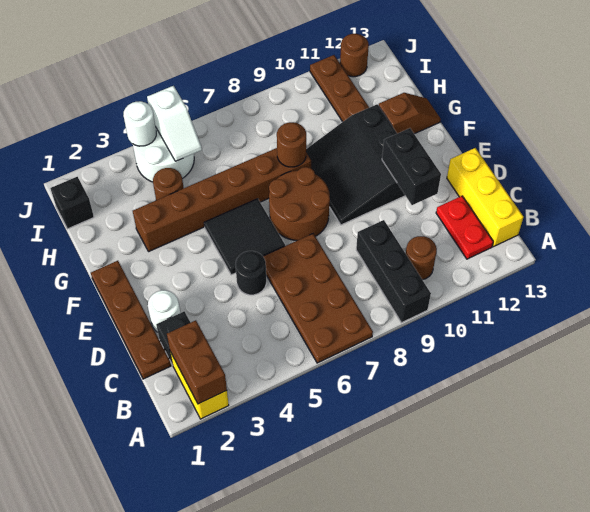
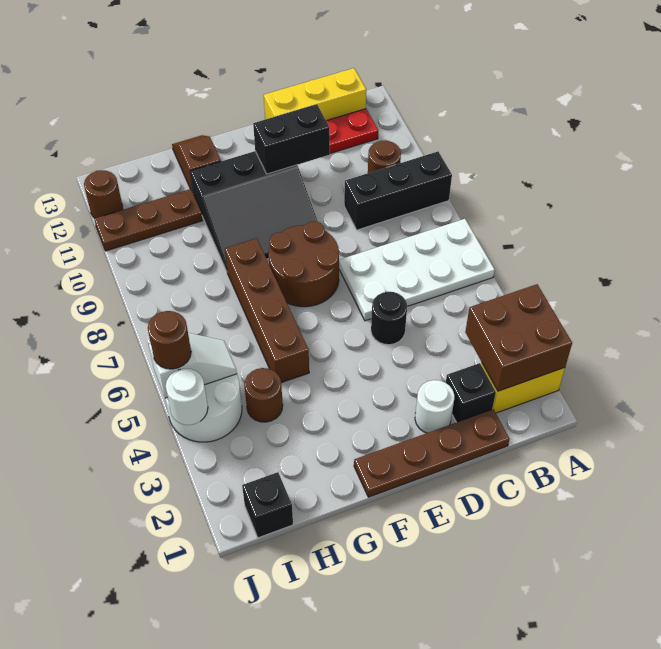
brown 1x2 brick [167,320,227,404] -> brown 2x2 brick [465,284,572,391]
brown 2x4 plate [263,234,373,363] -> white 2x4 plate [339,219,495,321]
black 2x2 tile [204,199,285,275] -> none
brown 1x6 brick [133,148,311,252] -> brown 1x4 brick [225,238,309,383]
brown 1x1 round brick [277,122,306,167] -> brown 1x1 round brick moved to [148,311,191,369]

